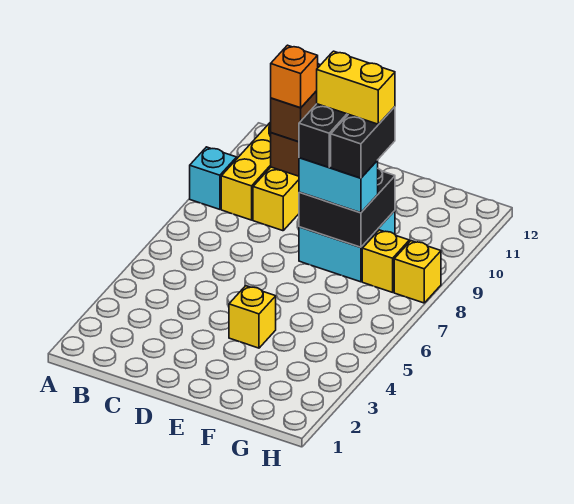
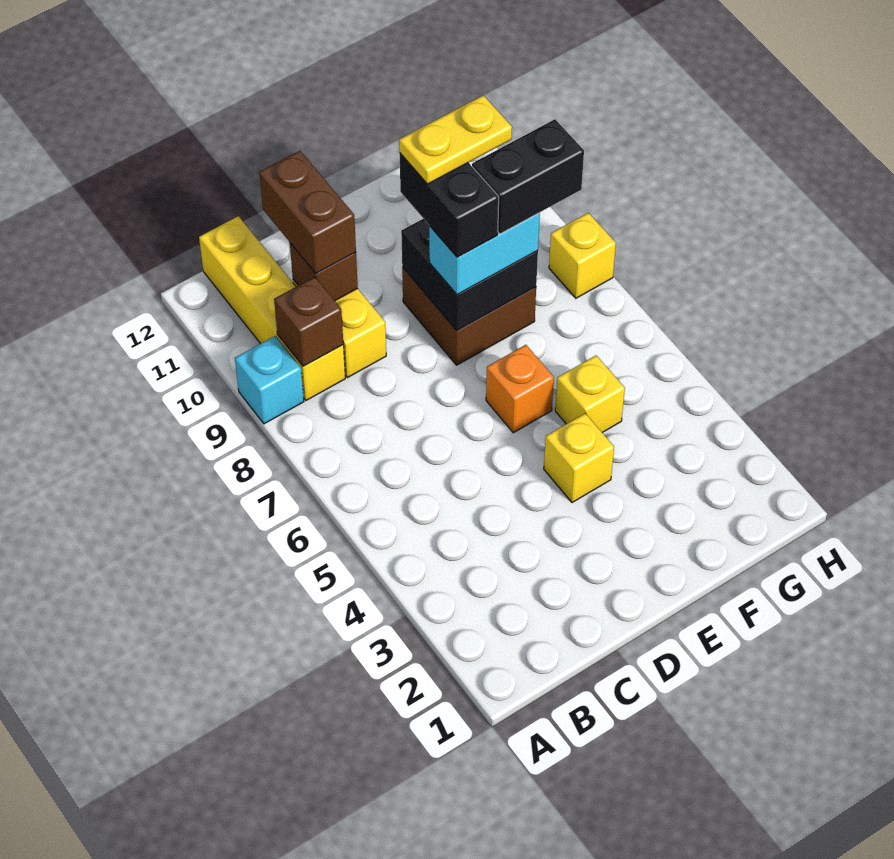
none -> brown 1x1 brick [274,277,343,366]
orange 1x1 brick [271,45,318,108] -> orange 1x1 brick moved to [486,345,554,433]
cyan 2x2 brick [299,211,395,282] -> brown 2x2 brick [402,267,536,365]
yellow 1x2 brick [317,51,395,124] -> yellow 1x2 plate [399,95,512,184]
black 1x2 brick [331,107,395,178] -> black 1x2 brick turned to [472,119,584,234]
yellow 1x1 brick [362,230,409,292] -> yellow 1x1 brick moved to [555,355,625,433]

